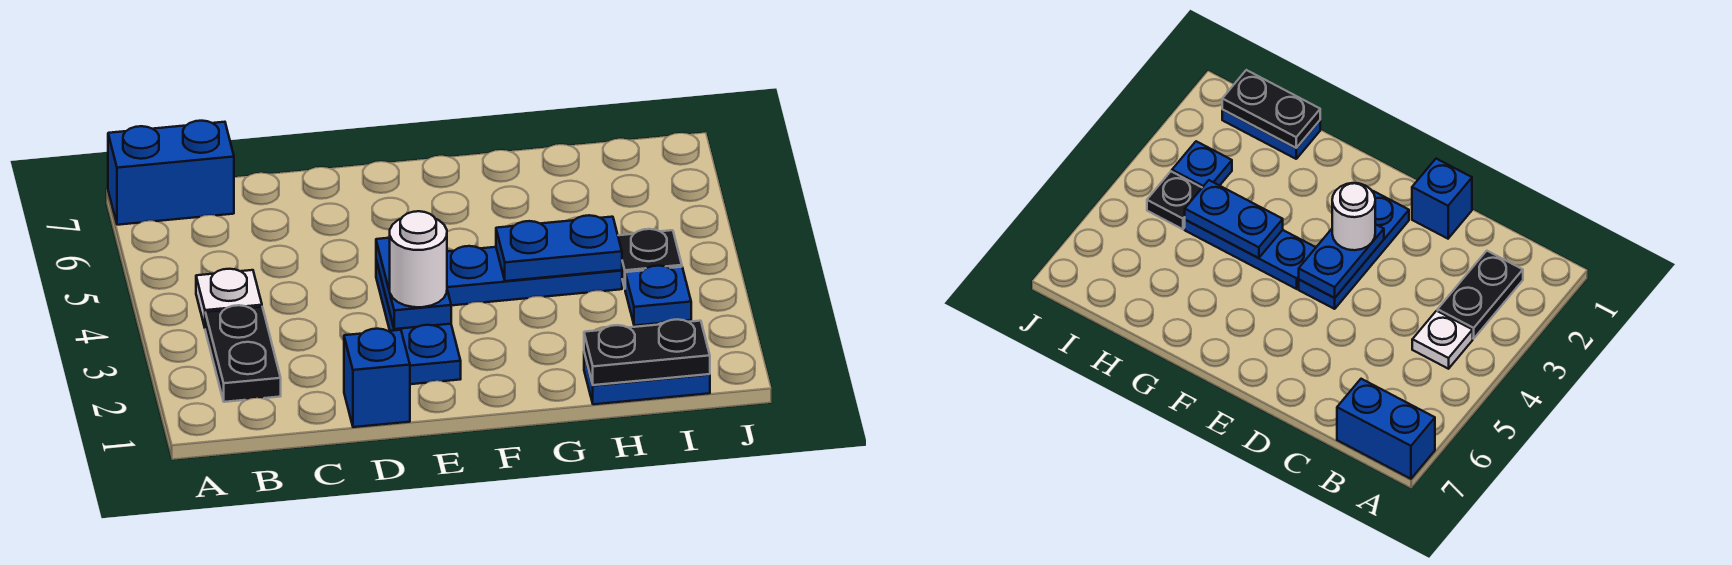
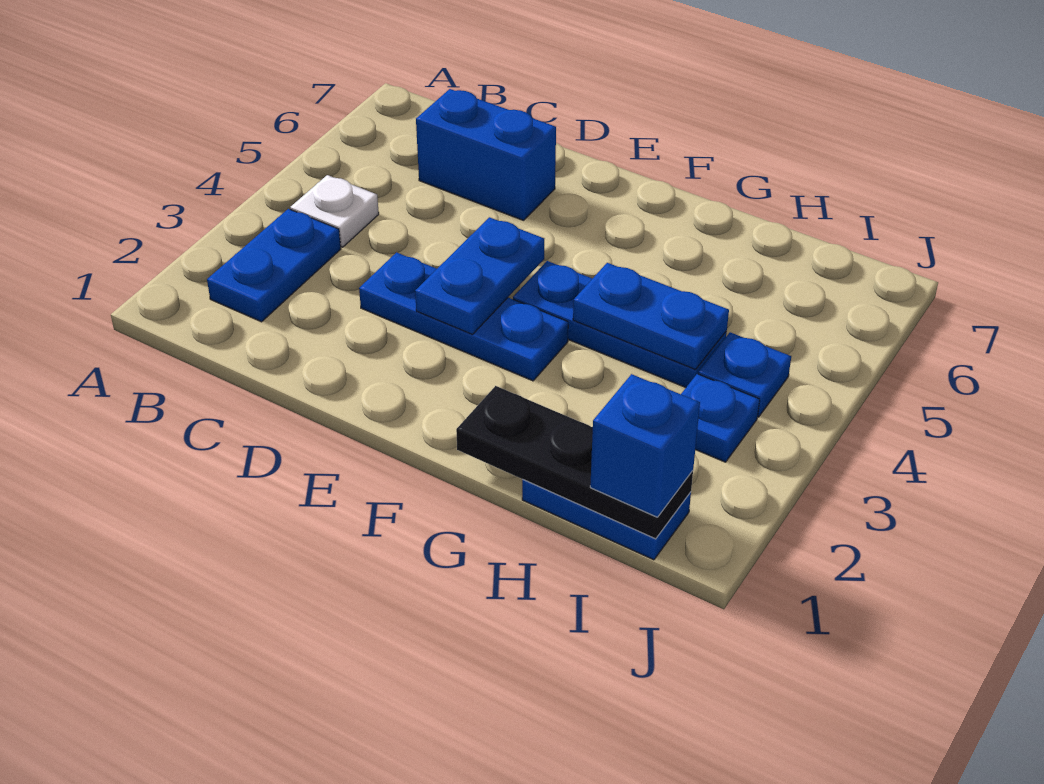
blue 1x2 brick [108,121,234,225] -> blue 1x2 brick moved to [416,89,556,220]
black 1x2 plate [205,305,281,402] -> blue 1x2 plate [207,209,341,322]
blue 1x1 brick [344,329,410,427] -> blue 1x1 brick moved to [590,374,700,517]
blue 1x3 plate [376,260,461,384] -> blue 1x3 plate turned to [359,252,568,381]
white 1x1 round brick [390,211,447,307] -> none
black 1x2 plate [584,319,710,385] -> black 1x3 plate [456,386,693,539]
black 1x1 plate [618,229,682,288] -> blue 1x1 plate [698,332,791,417]

